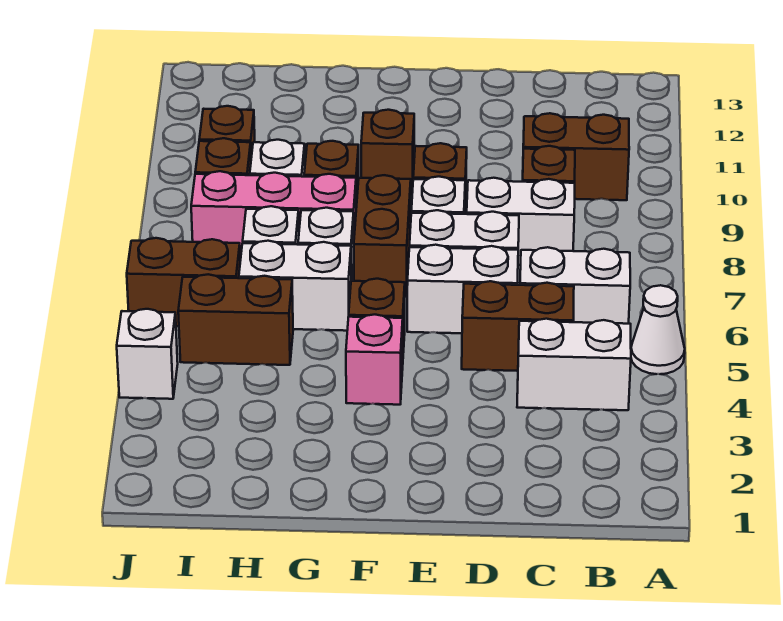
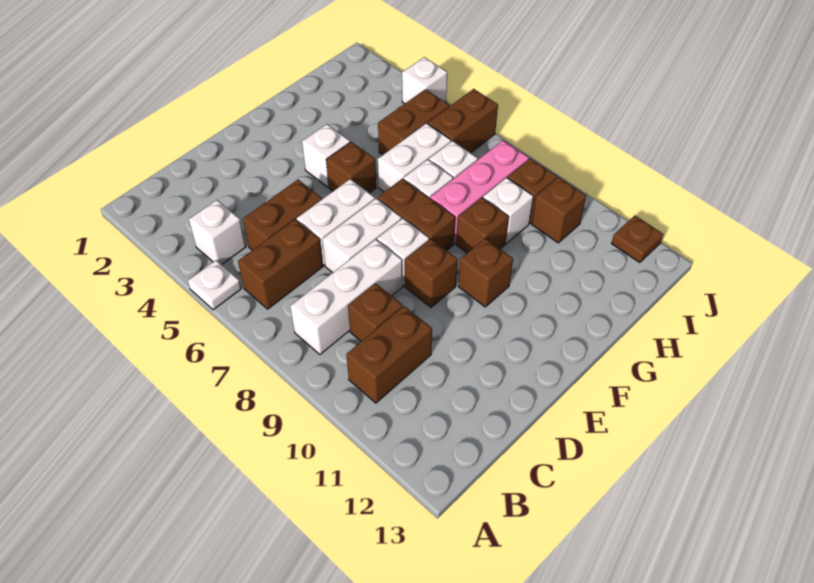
white 1x1 cone [631,285,685,374] -> white 1x1 plate [188,260,241,310]
white 1x2 brick [517,319,631,410] -> white 1x1 brick [189,200,246,265]
white 1x2 brick [520,247,630,324] -> brown 1x2 brick [238,219,323,309]
white 1x2 brick [467,178,575,265] -> white 1x3 brick [290,239,402,354]
pink 1x1 brick [346,315,403,405] -> white 1x1 brick [302,124,350,187]
none -> brown 1x1 plate [612,216,663,263]

